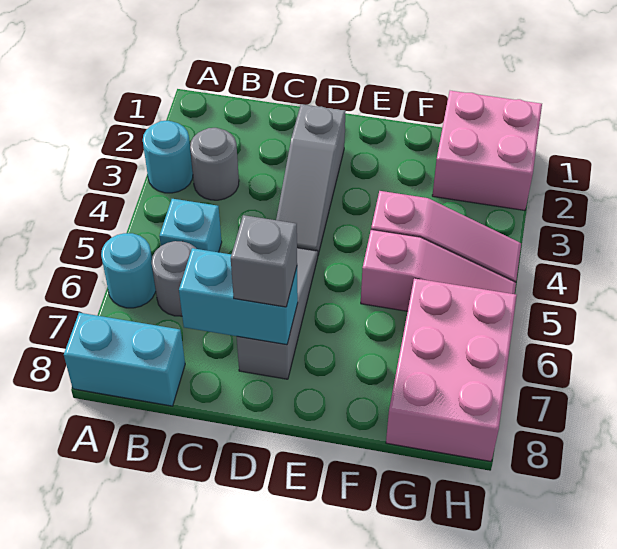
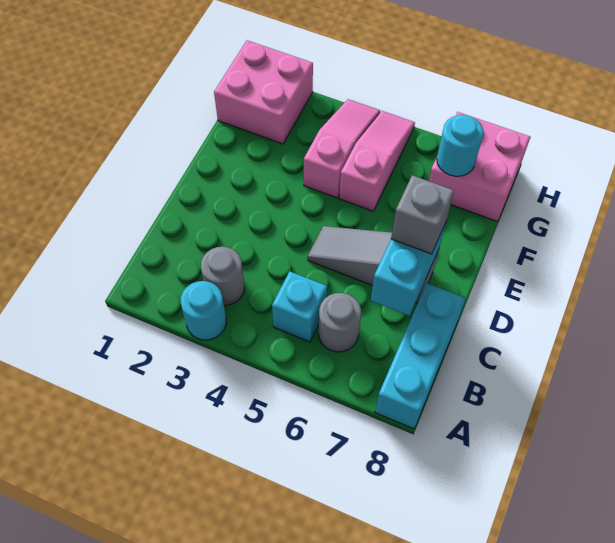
cyan 1x1 round brick [101,233,156,308] -> cyan 1x1 round brick moved to [437,115,484,176]
cyan 1x2 brick [64,313,185,406] -> cyan 1x3 brick [375,283,466,429]
grey 1x3 slope [276,104,346,254] -> none
pink 2x3 brick [386,278,517,461] -> pink 2x2 brick [429,112,530,222]

